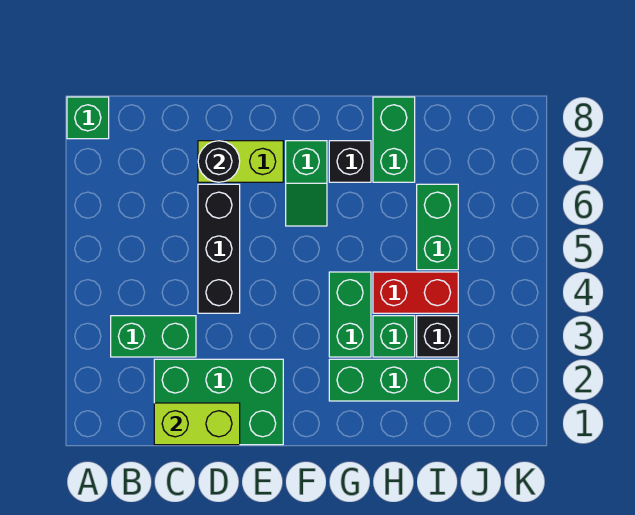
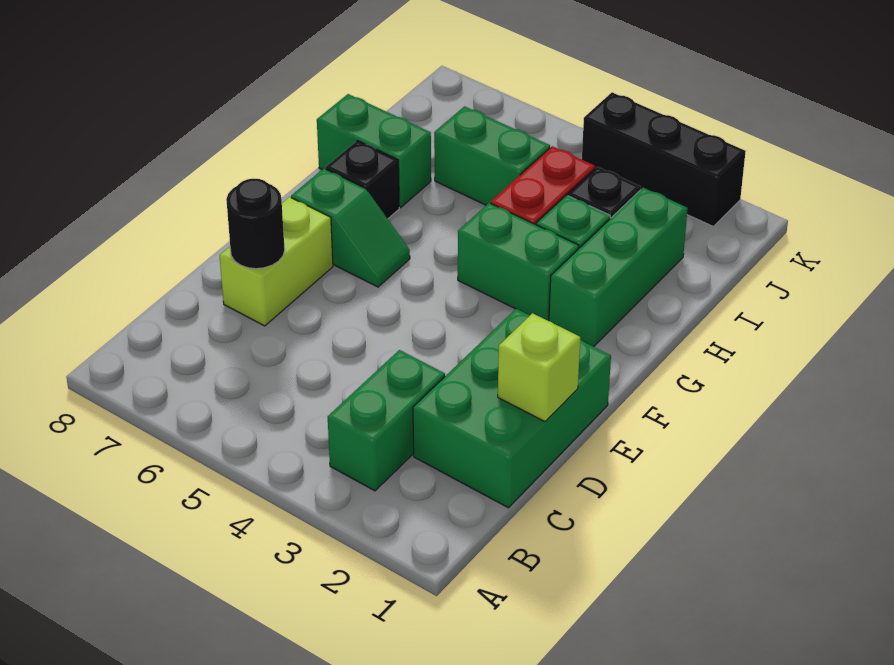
green 1x1 brick [67,97,109,139] -> none
lime 1x2 brick [154,403,240,445] -> lime 1x1 brick [498,313,580,421]
black 1x3 brick [198,184,240,313] -> black 1x3 brick moved to [582,92,746,227]

